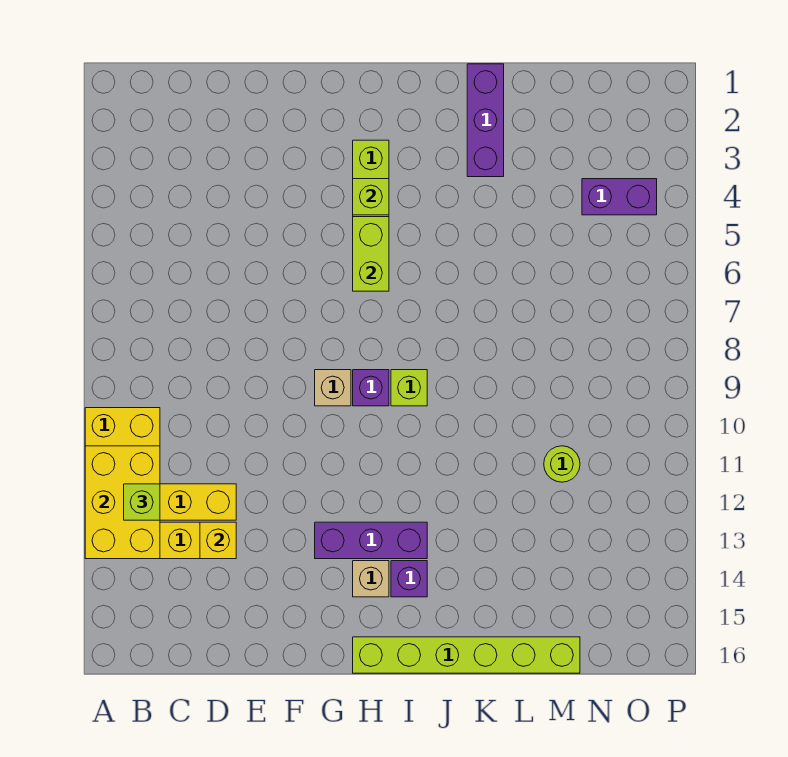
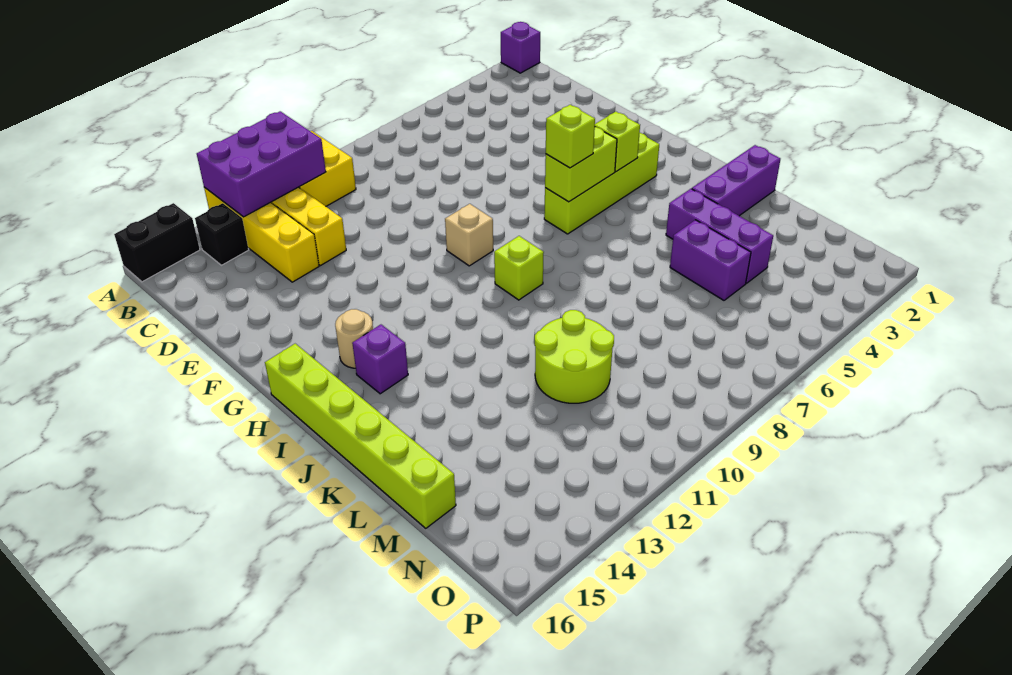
yellow 2x3 brick [85,446,160,559] -> purple 2x3 brick [197,111,326,217]
none -> black 1x2 brick [114,203,200,282]
lime 1x1 brick [124,484,160,520] -> lime 1x1 brick moved to [546,105,595,168]
none -> black 1x1 brick [195,203,249,265]
yellow 1x1 brick [200,522,236,559] -> none
purple 1x3 brick [315,522,427,559] -> purple 1x3 brick moved to [666,189,773,283]
purple 1x1 brick [353,370,389,406] -> purple 1x1 brick moved to [501,22,540,73]
tan 1x1 brick [353,561,389,597] -> tan 1x1 round brick [335,309,373,368]
lime 1x1 round brick [544,446,580,482] -> lime 2x2 round brick [535,310,614,403]
purple 1x2 brick [582,179,657,215] -> purple 1x2 brick moved to [670,220,751,300]

